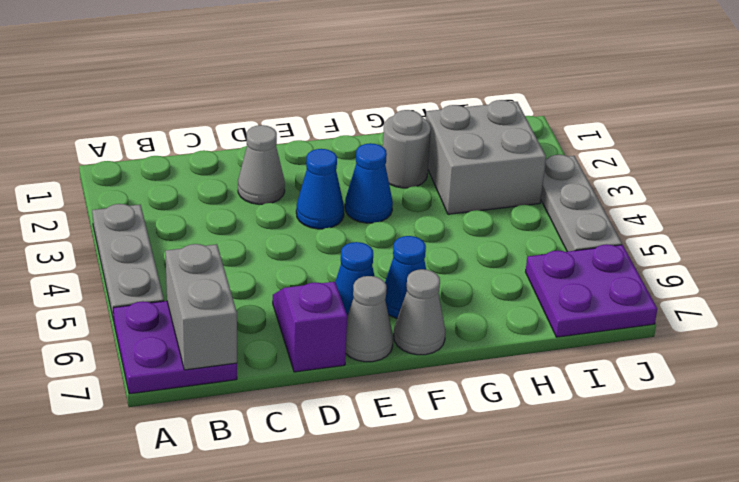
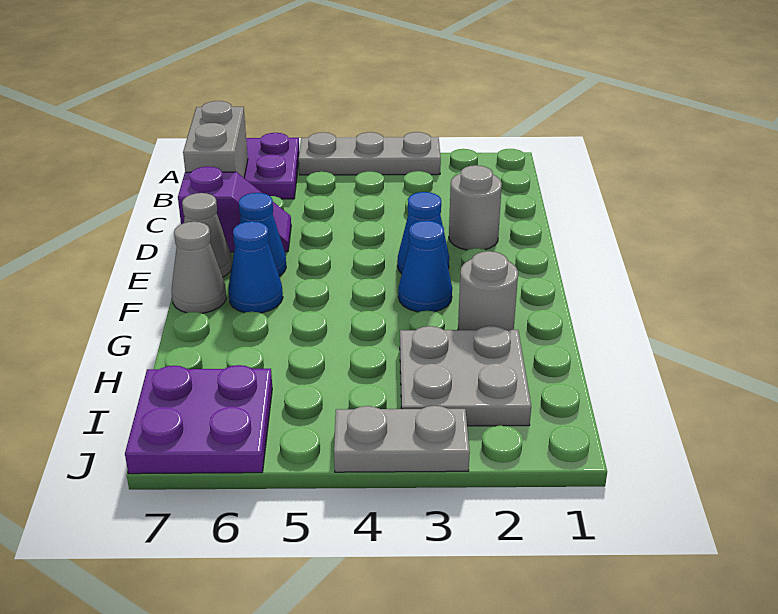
grey 1x2 brick [165,244,237,370] -> grey 1x2 brick turned to [183,101,248,178]
grey 1x1 cone [238,125,285,204] -> grey 1x1 round brick [449,165,502,250]
grey 2x2 brick [426,100,546,214] -> grey 2x2 plate [400,326,531,426]
grey 1x3 plate [541,155,622,252] -> grey 1x2 plate [334,406,470,472]

